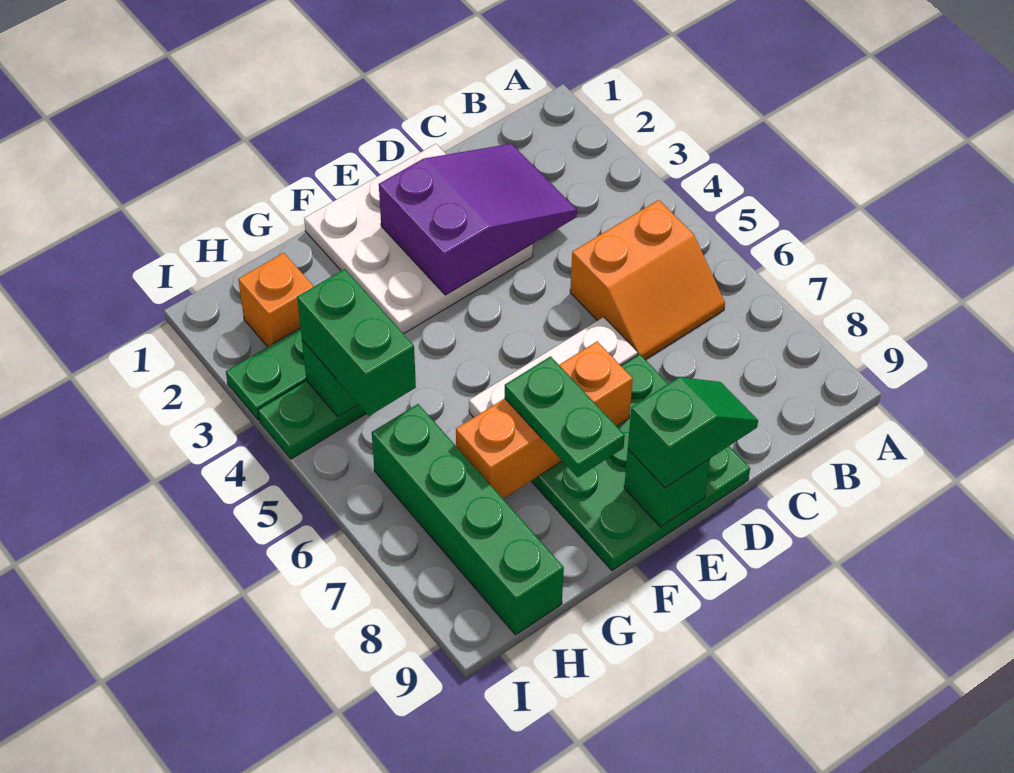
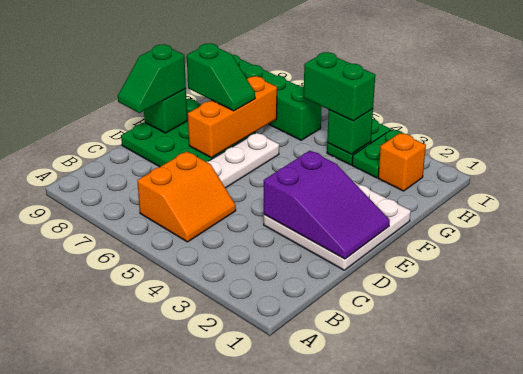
orange 2x2 slope [570,200,725,360] -> orange 2x2 slope turned to [137,151,236,242]
purple 2x3 slope [379,144,577,295] -> purple 2x3 slope turned to [264,151,390,259]
green 1x2 plate [505,356,625,477] -> green 1x2 slope [187,43,255,111]

